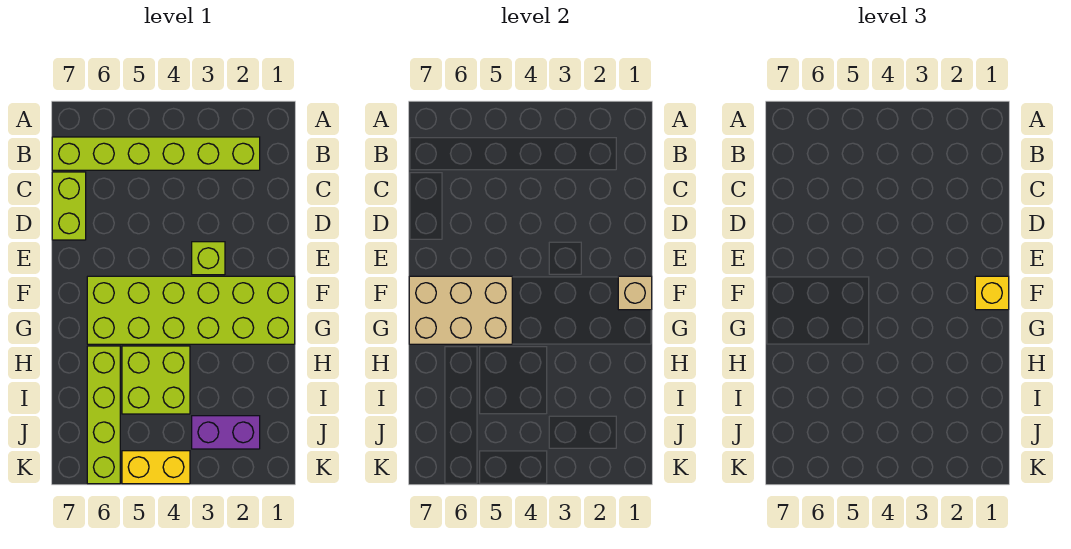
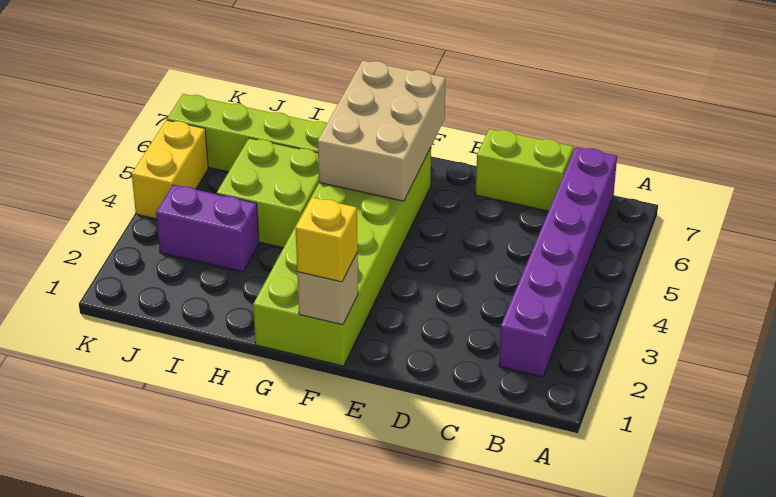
lime 1x6 brick [52,137,260,170] -> purple 1x6 brick [499,147,617,377]
lime 1x1 brick [192,242,225,275] -> none
purple 1x2 brick [192,416,260,449] -> purple 1x2 brick turned to [156,185,259,272]

